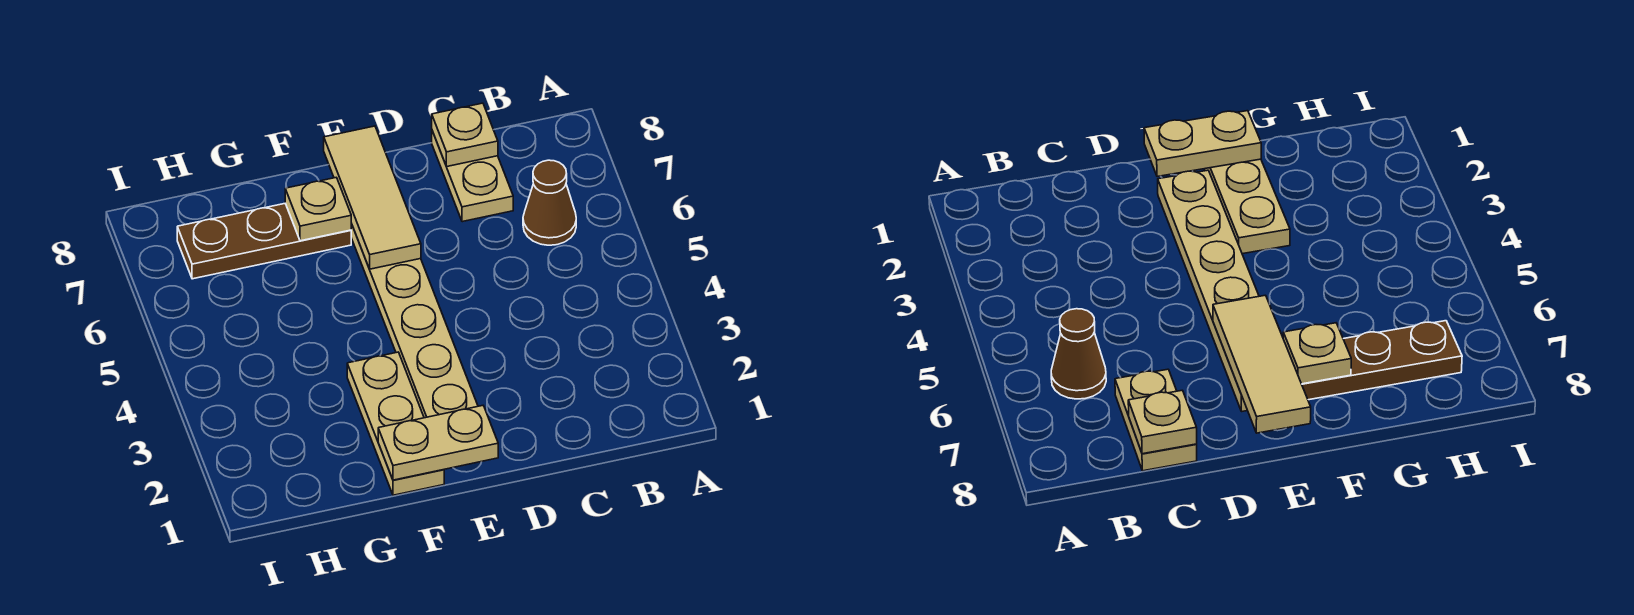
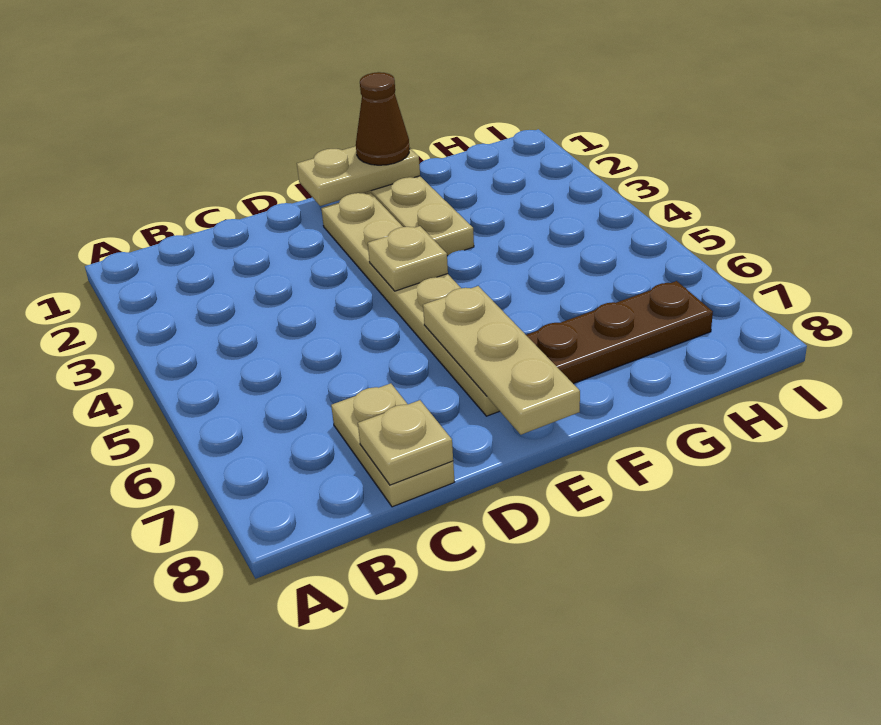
brown 1x1 cone [523,160,576,245] -> brown 1x1 cone moved to [356,72,410,165]
tan 1x3 tile [324,126,421,269] -> tan 1x3 plate [423,286,580,435]
tan 1x1 plate [285,177,351,241] -> tan 1x1 plate moved to [368,226,448,291]

